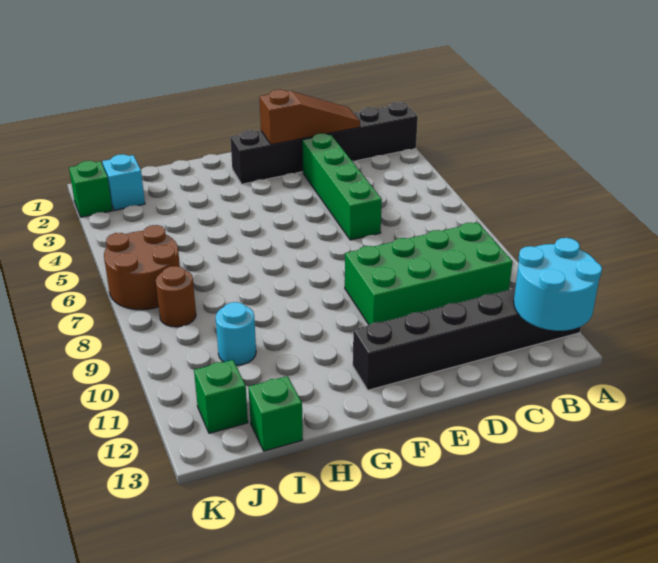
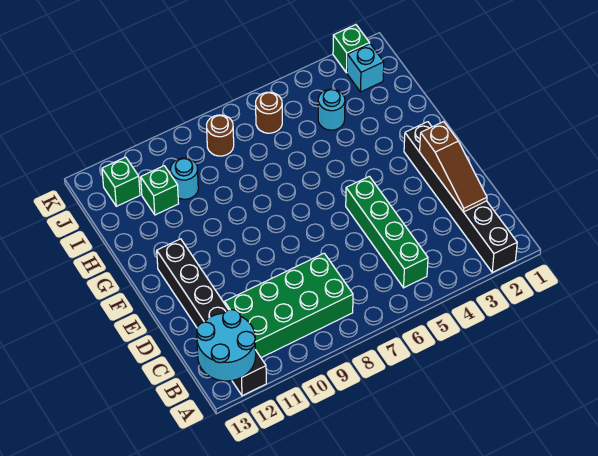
green 2x4 brick [345,222,513,325] -> green 2x4 brick turned to [225,253,353,358]
green 1x4 brick [302,133,382,240] -> green 1x4 brick turned to [346,176,428,288]
none -> cyan 1x1 round brick [318,89,345,130]
green 1x1 brick [248,376,303,451] -> green 1x1 brick moved to [141,166,179,215]
brown 2x2 round brick [104,225,180,310] -> brown 1x1 round brick [256,92,282,133]

